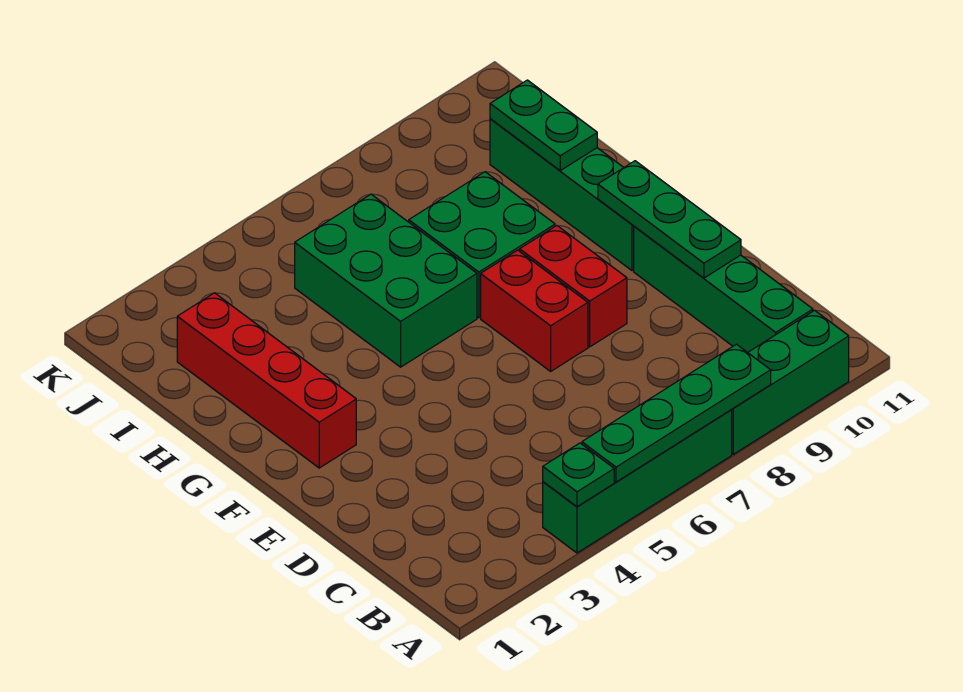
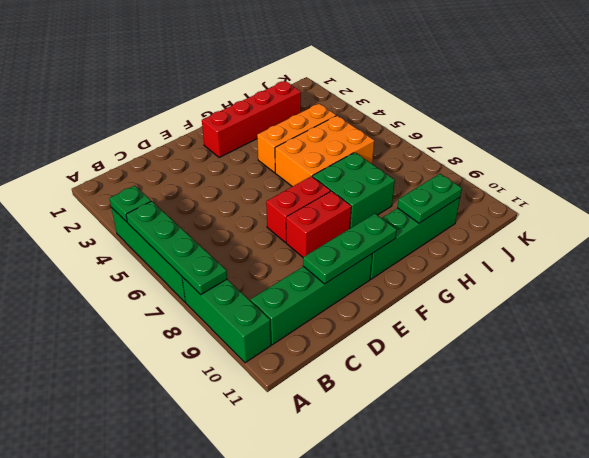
none -> orange 1x3 brick [257,104,336,173]
green 2x3 brick [295,194,477,367] -> orange 2x3 brick [275,116,374,187]

